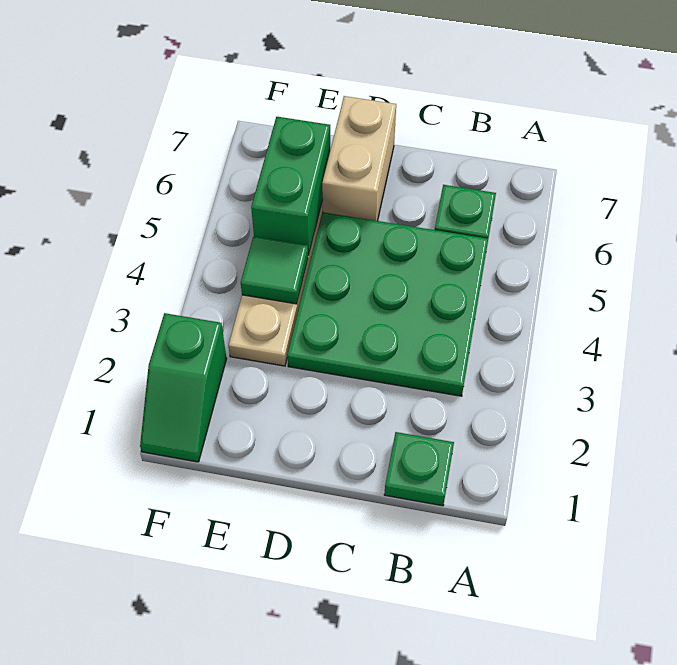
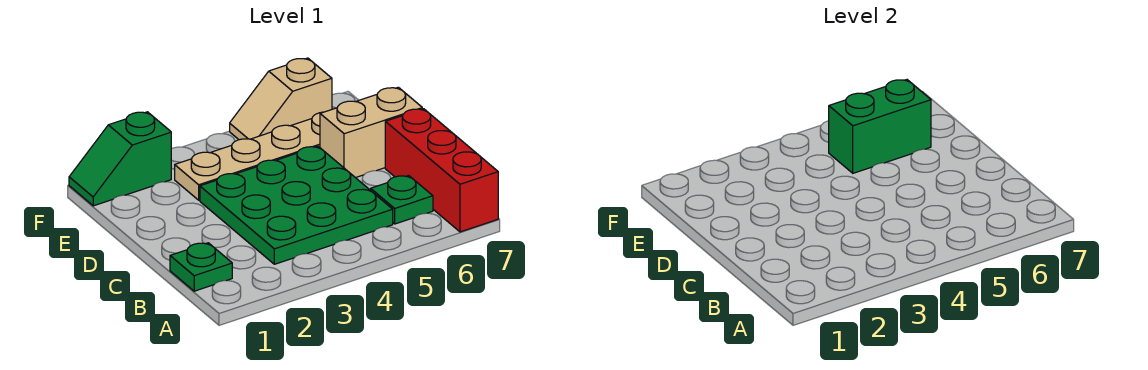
none -> red 1x3 brick [385,109,498,232]
green 1x1 tile [241,237,308,304] -> none
none -> tan 1x2 slope [230,58,332,140]

